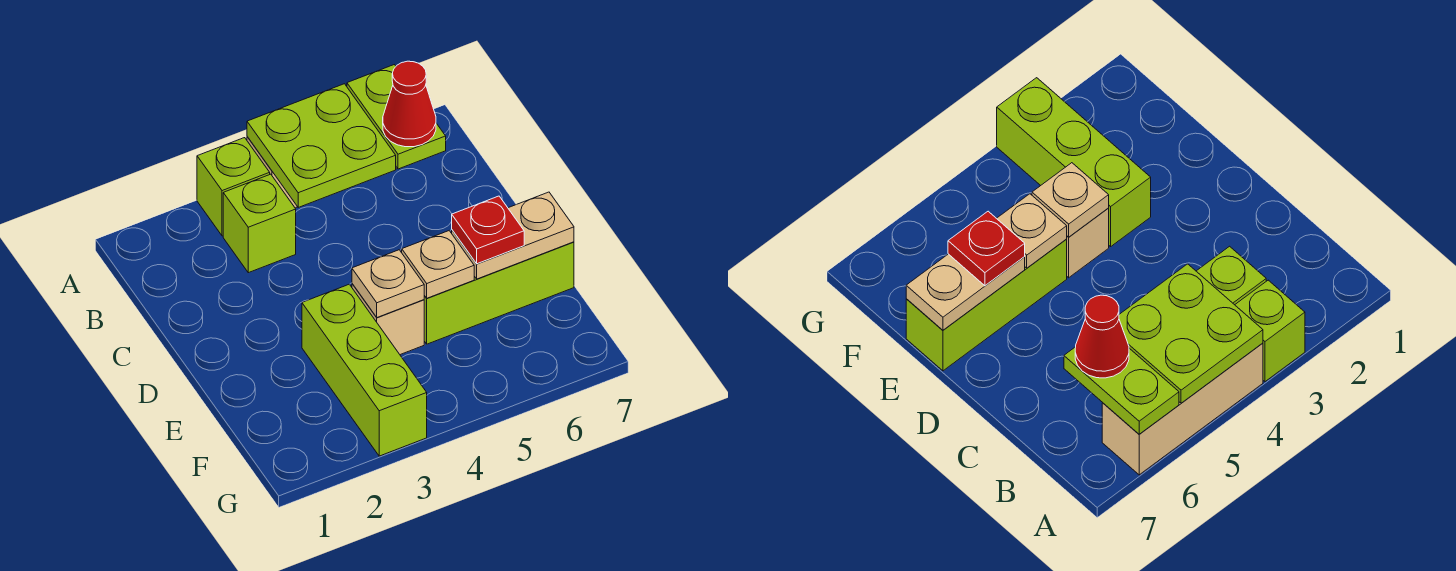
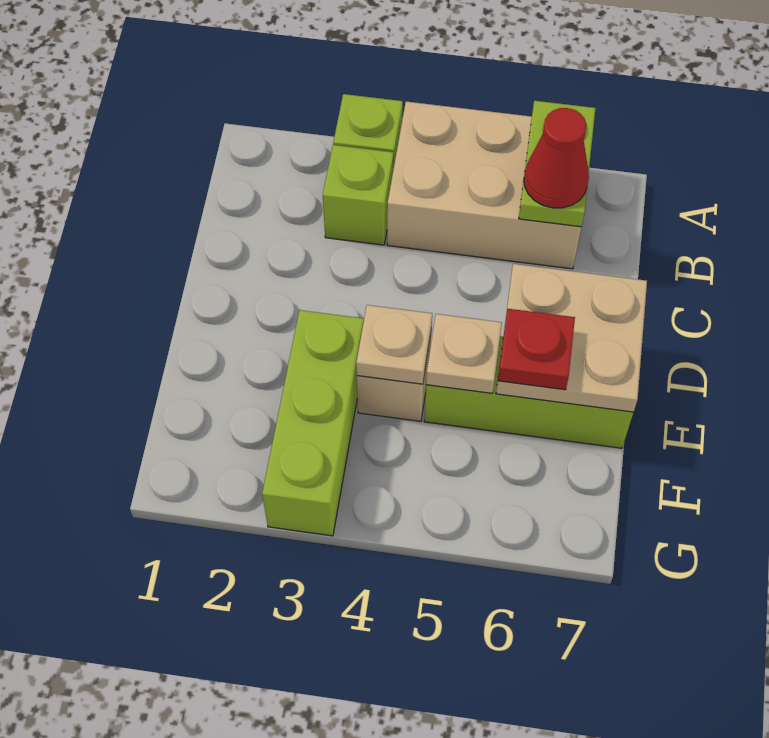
tan 1x3 brick [1102,343,1263,475] -> tan 2x3 brick [387,102,581,269]
lime 2x2 plate [247,84,396,207] -> none
tan 1x2 plate [452,192,574,279] -> tan 2x2 plate [496,264,647,412]

